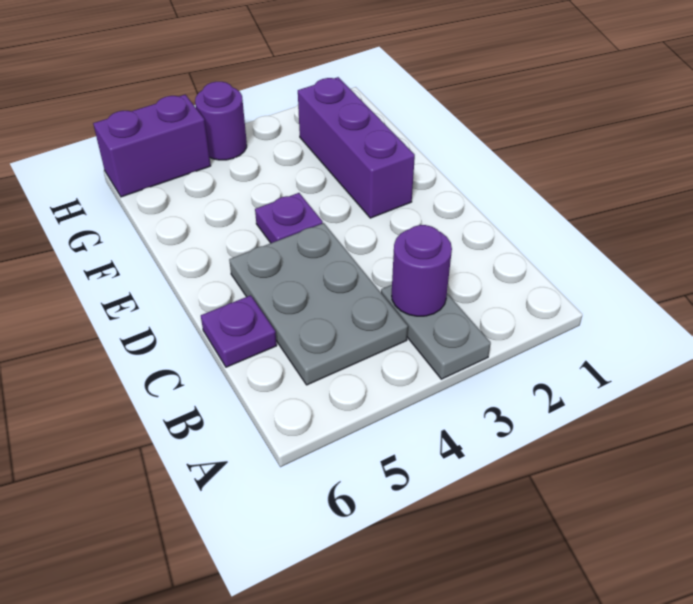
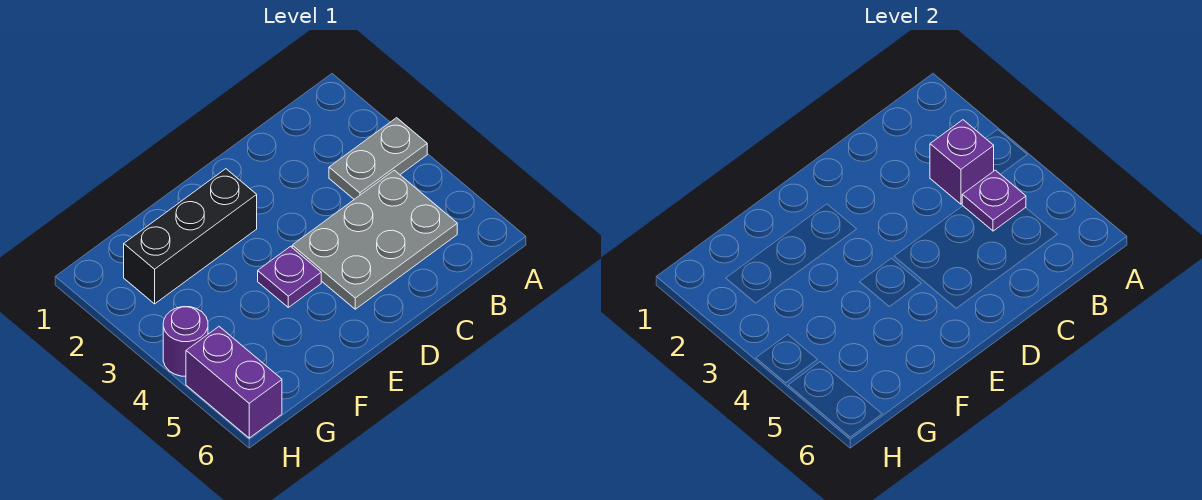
purple 1x1 round brick [392,225,452,316] -> purple 1x1 brick [930,120,994,204]
purple 1x1 plate [201,295,277,367] -> purple 1x1 plate moved to [962,170,1026,231]
purple 1x3 brick [298,77,415,218] -> black 1x3 brick [124,169,257,304]

